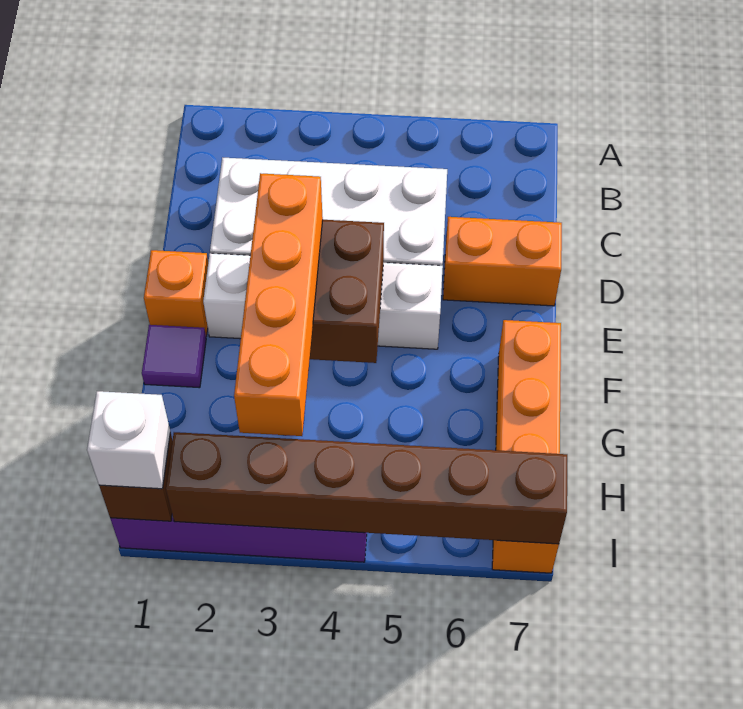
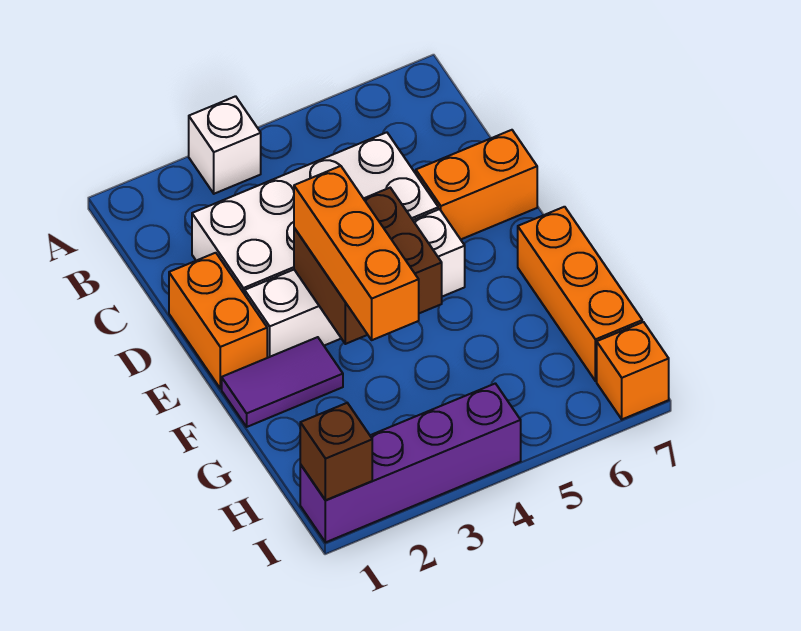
orange 1x1 brick [144,250,208,336] -> orange 1x2 brick [169,253,267,389]
orange 1x4 brick [234,173,323,436] -> orange 1x3 brick [294,166,419,340]
purple 1x1 tile [142,325,206,388] -> purple 1x2 tile [222,337,343,427]
white 1x1 brick [87,391,170,489] -> white 1x1 brick moved to [189,96,261,194]
brown 1x6 brick [166,432,567,544] -> none

